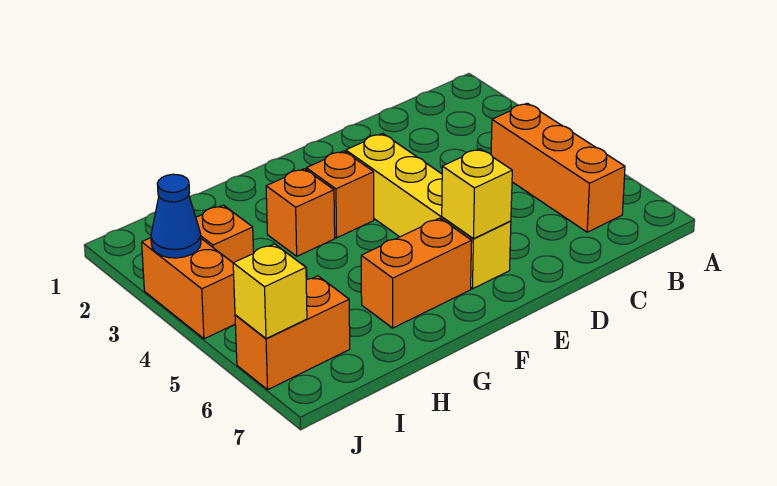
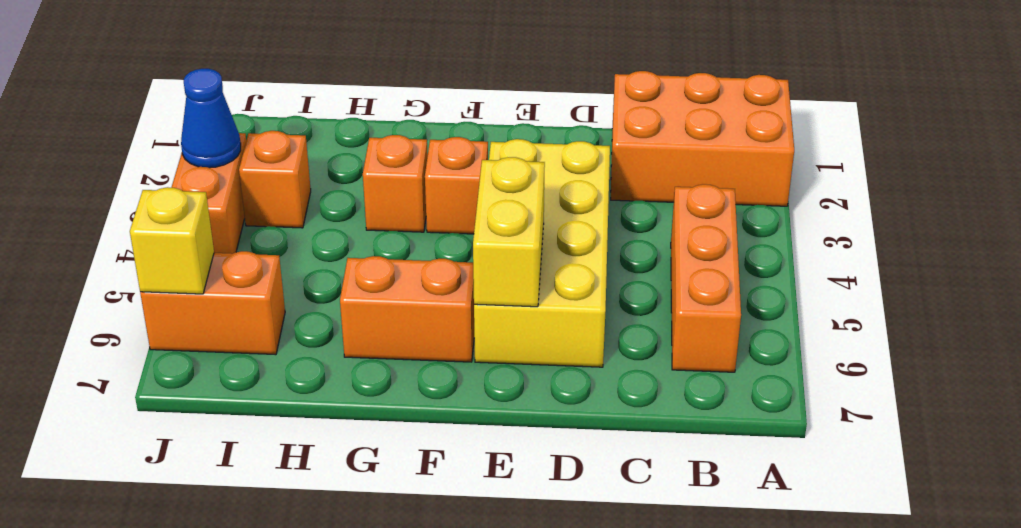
none -> orange 2x3 brick [611,71,794,206]
yellow 1x4 brick [346,133,511,289] -> yellow 2x4 brick [474,139,610,367]
yellow 1x1 brick [442,149,512,239] -> yellow 1x2 brick [473,157,545,307]

